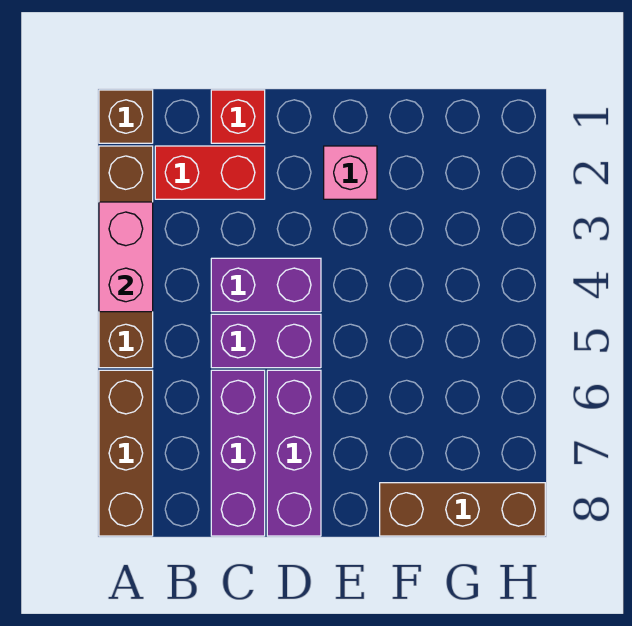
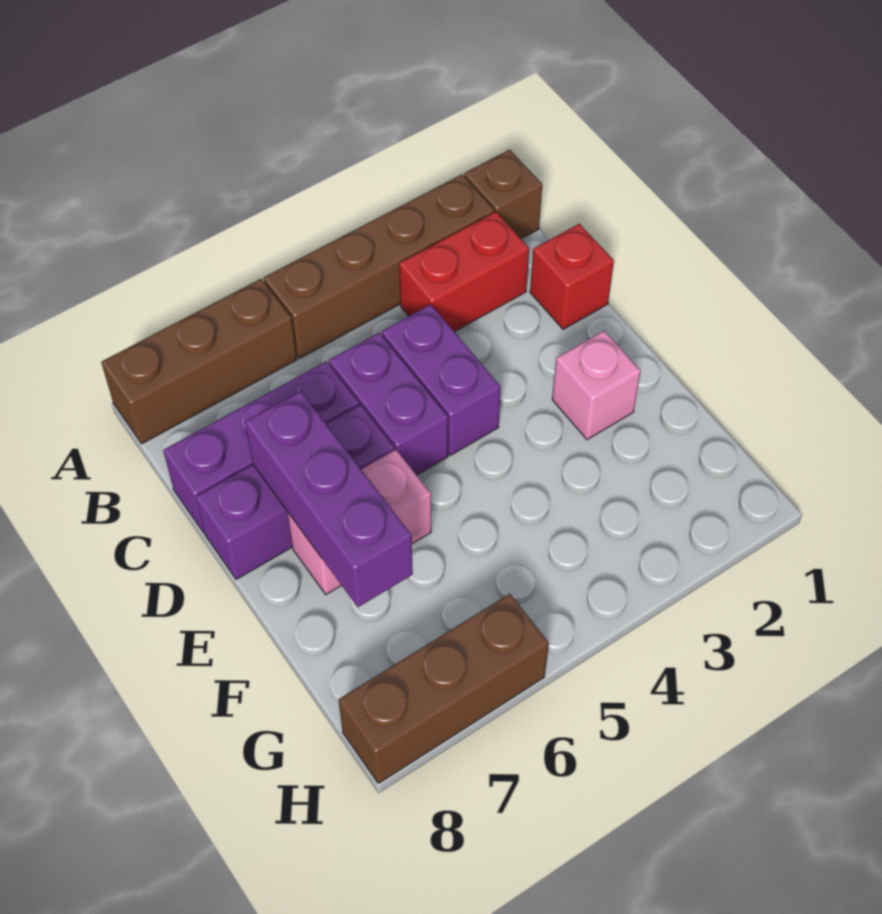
pink 1x2 brick [99,202,153,312] -> pink 1x2 brick moved to [287,450,431,594]
red 1x2 brick [155,146,265,199] -> red 1x2 brick turned to [399,212,529,332]
none -> purple 1x3 brick [245,391,413,607]
brown 1x3 brick [380,483,545,536] -> brown 1x3 brick turned to [339,594,549,783]

